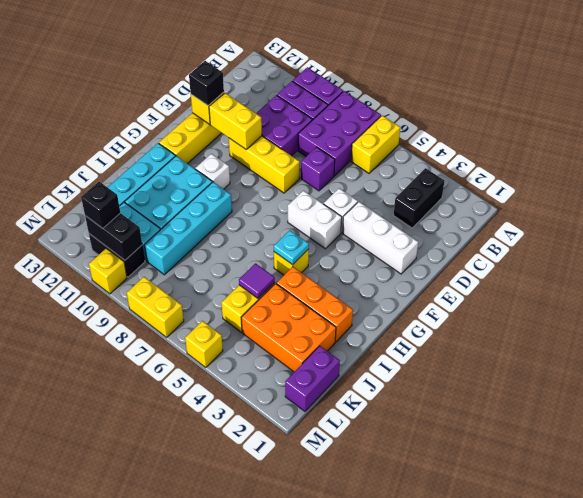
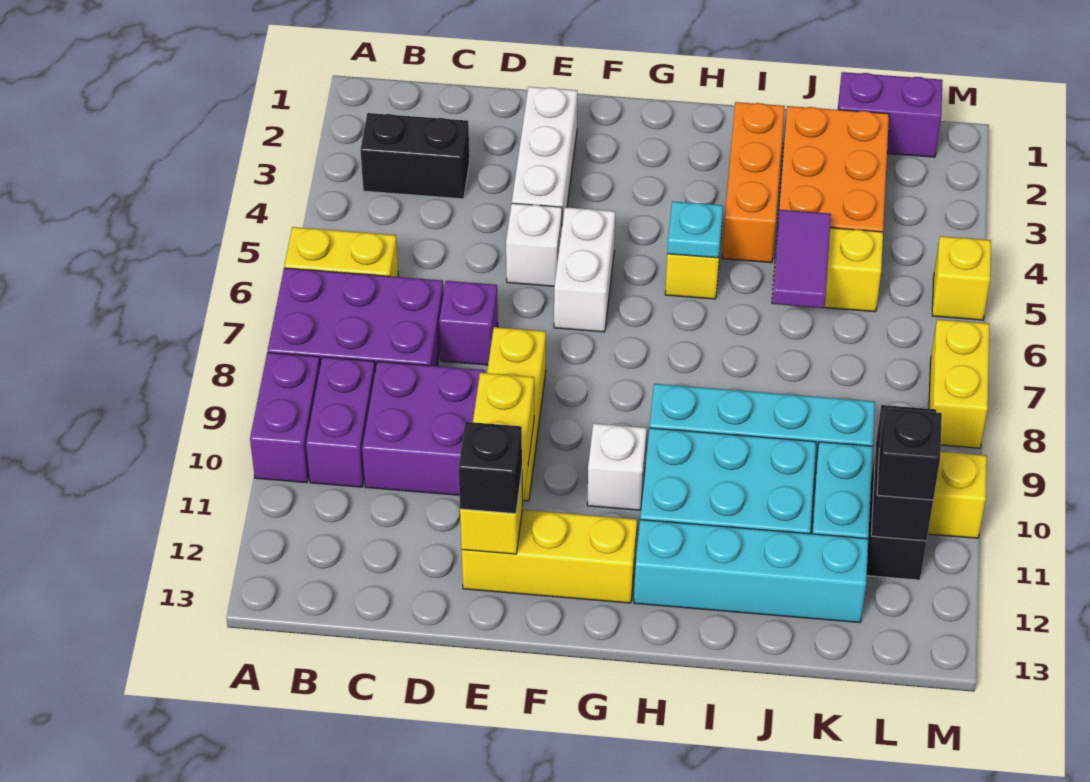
purple 1x1 tile [239,263,275,298] -> purple 1x2 tile [772,210,831,308]

